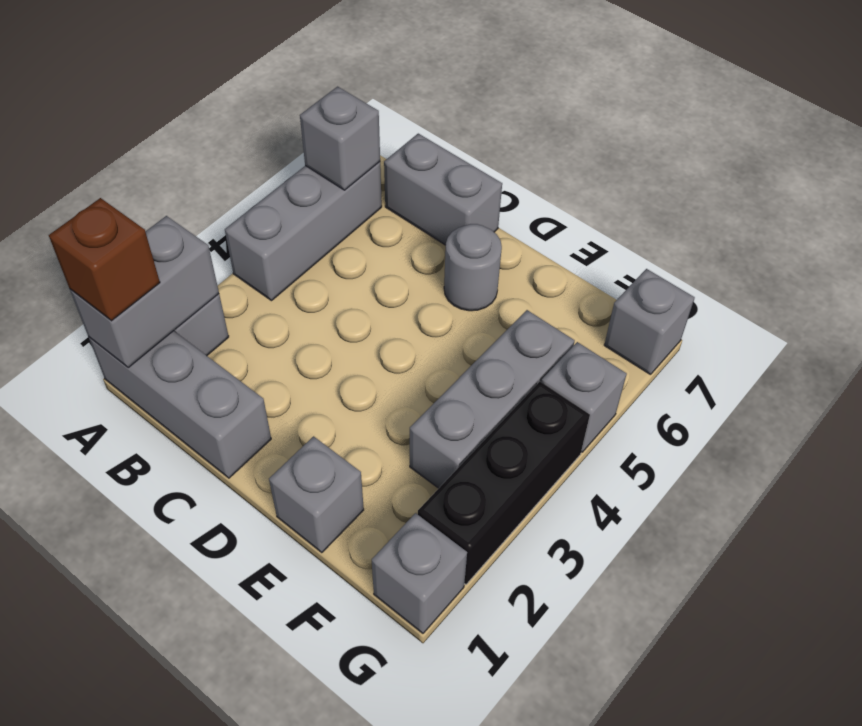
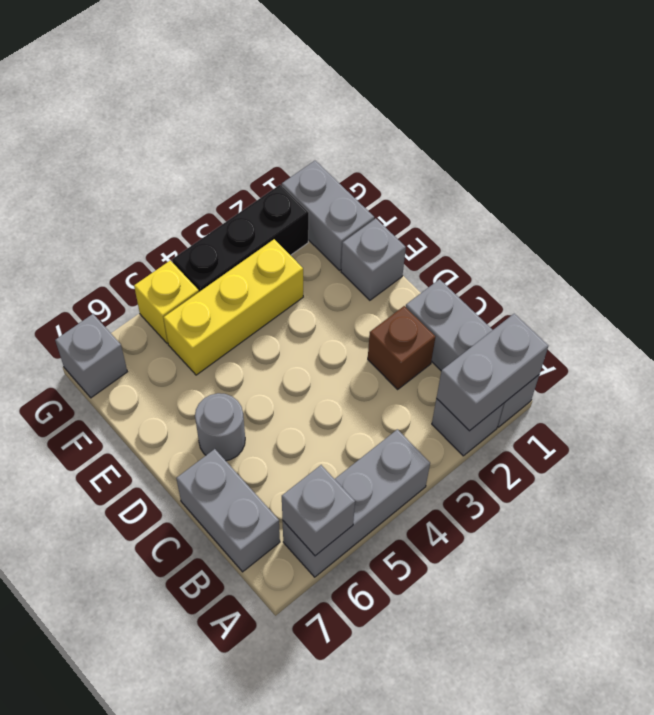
brown 1x1 brick [49,198,160,321] -> brown 1x1 brick moved to [368,306,435,389]
grey 1x3 brick [410,310,575,488] -> yellow 1x3 brick [164,239,303,375]
grey 1x1 brick [372,513,467,633] -> grey 1x2 brick [282,161,374,270]
grey 1x1 brick [541,342,627,452] -> yellow 1x1 brick [134,261,199,343]

